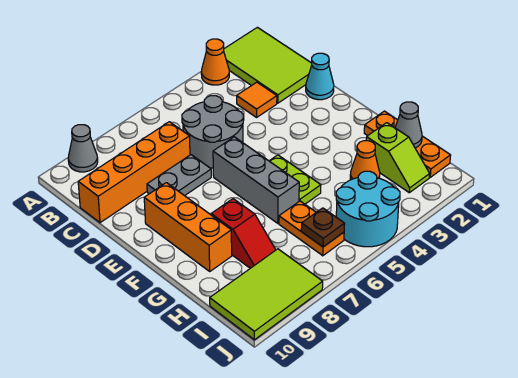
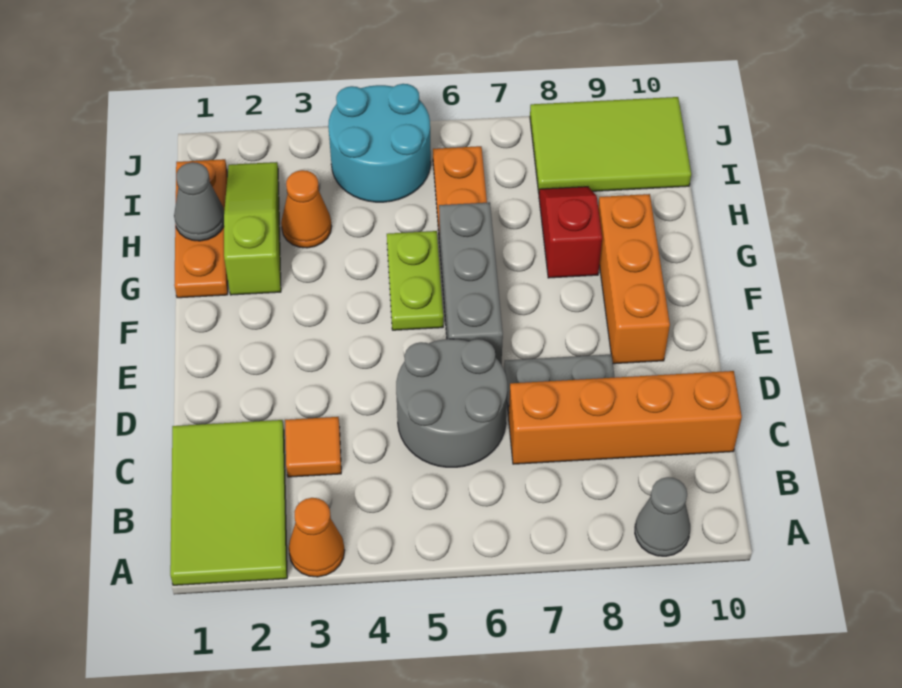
cyan 1x1 cone [306,53,334,100] -> none
lime 1x2 slope [366,123,430,193] -> lime 1x3 slope [224,162,281,295]
brown 1x1 plate [301,208,345,247] -> none

